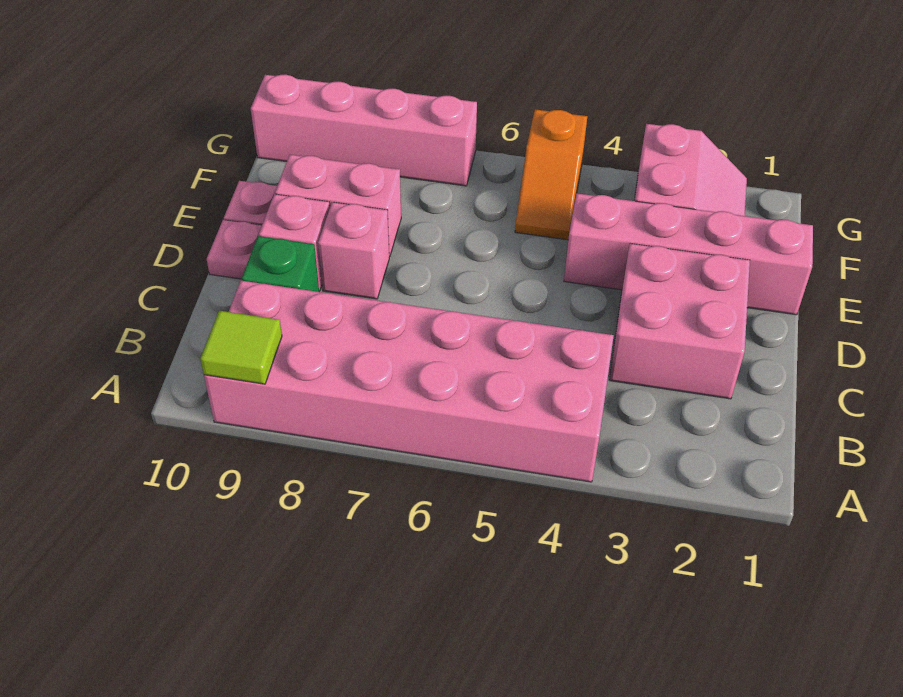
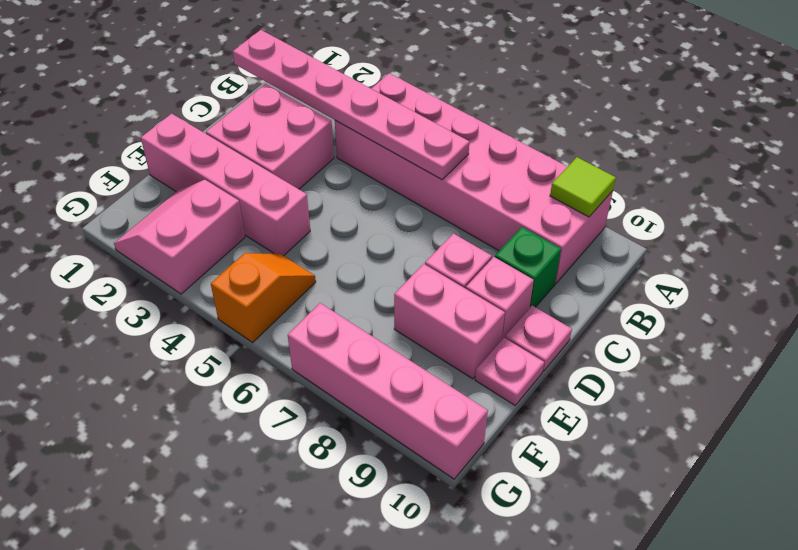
none -> pink 1x6 plate [233,30,469,180]

